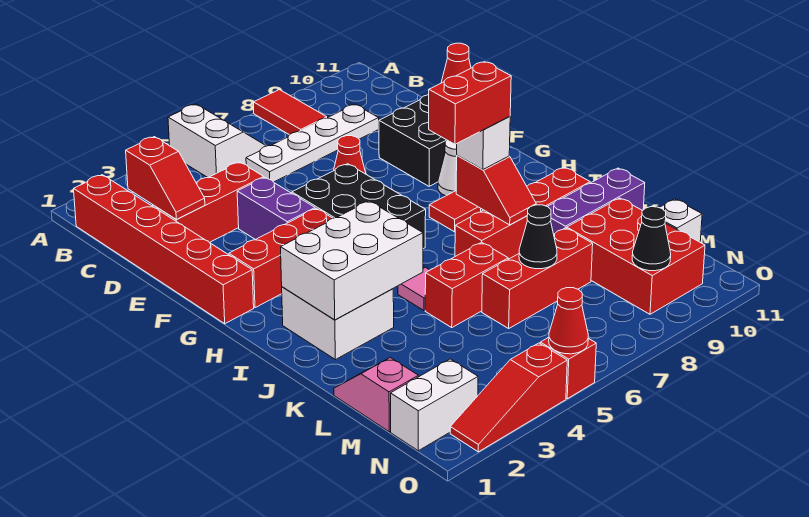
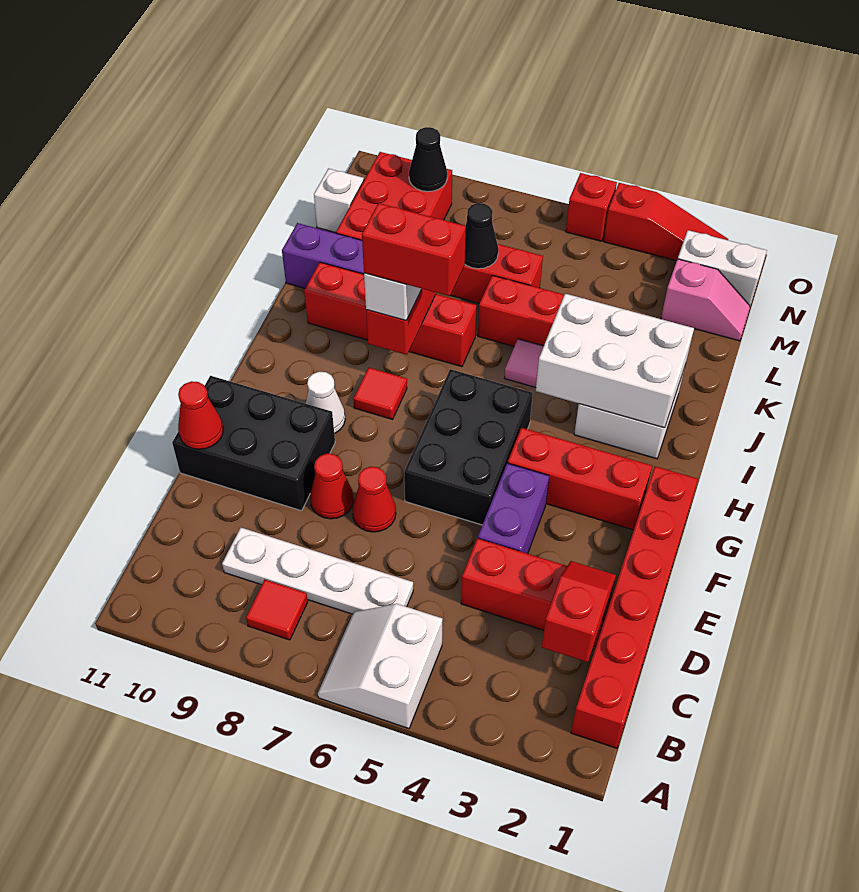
red 1x2 tile [253,90,327,135] -> red 1x1 tile [246,580,308,640]
pink 1x2 slope [334,358,418,432] -> pink 1x2 slope turned to [661,259,750,341]
red 1x1 cone [549,288,588,354] -> red 1x1 cone moved to [310,454,354,519]

